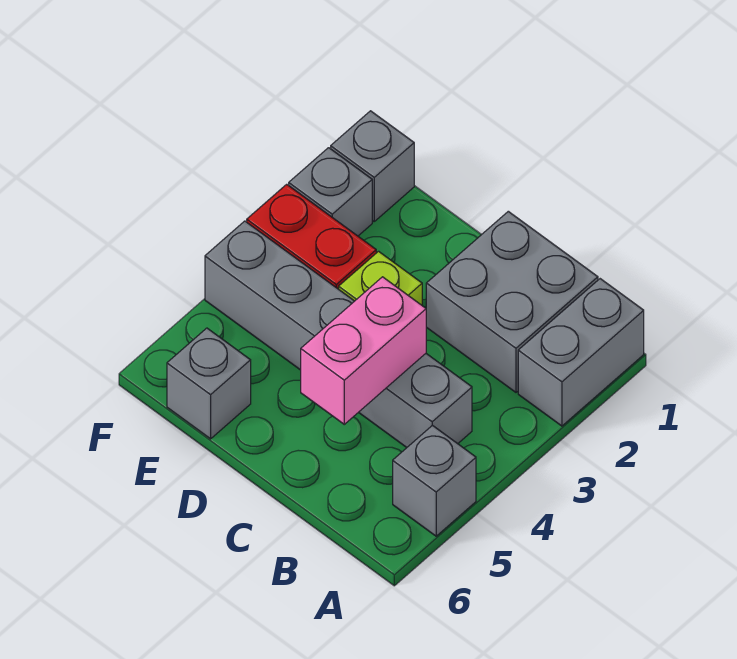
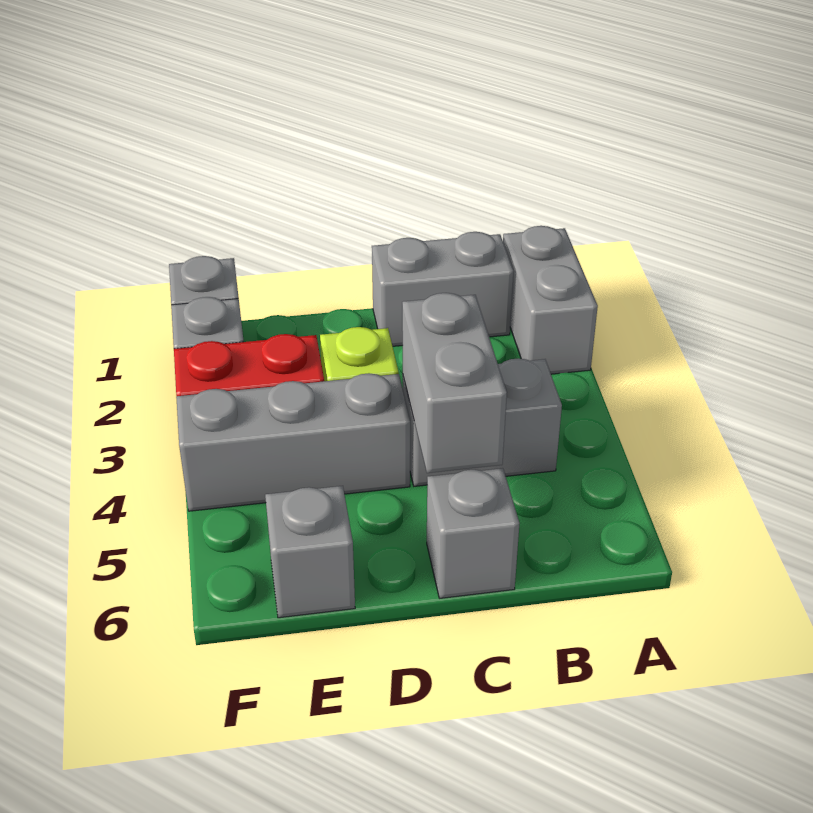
grey 1x1 brick [393,425,476,536] -> grey 1x1 brick moved to [427,468,520,598]
grey 2x2 brick [426,211,598,392] -> grey 1x2 brick [372,232,514,346]
pink 1x2 brick [301,277,426,424] -> grey 1x2 brick [402,293,507,473]

